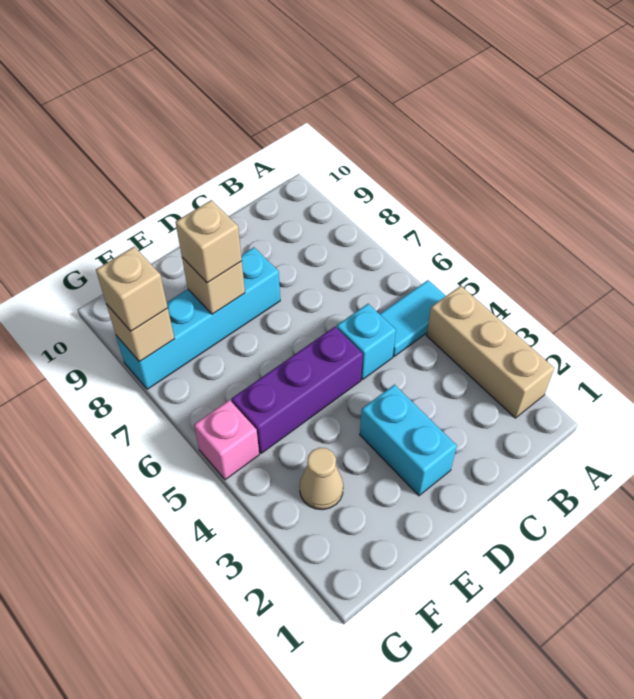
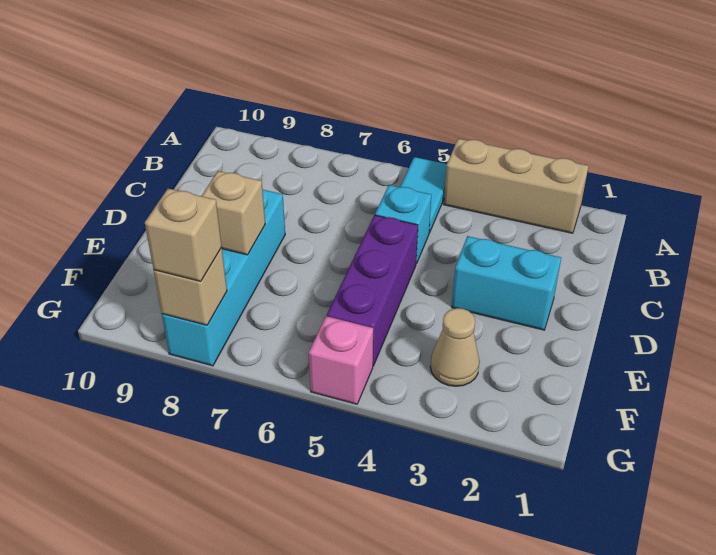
tan 1x1 brick [175,200,242,283] -> none

